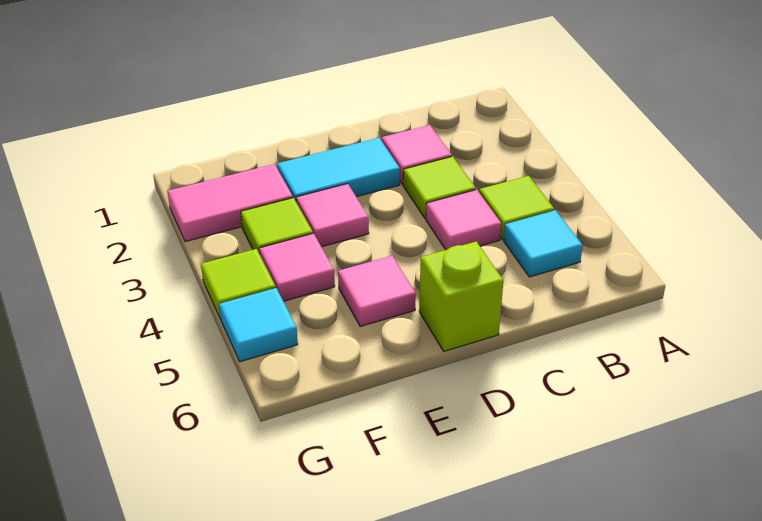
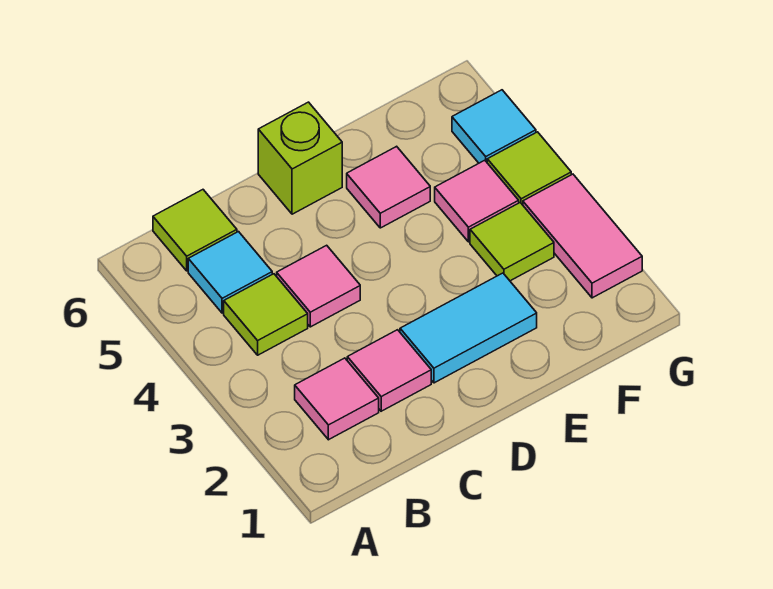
lime 1x1 tile [403,156,476,218] -> lime 1x1 tile moved to [153,190,237,271]
pink 1x1 tile [296,184,369,247] -> pink 1x1 tile moved to [295,358,379,440]
pink 1x2 tile [168,164,293,242] -> pink 1x2 tile turned to [523,174,642,298]

